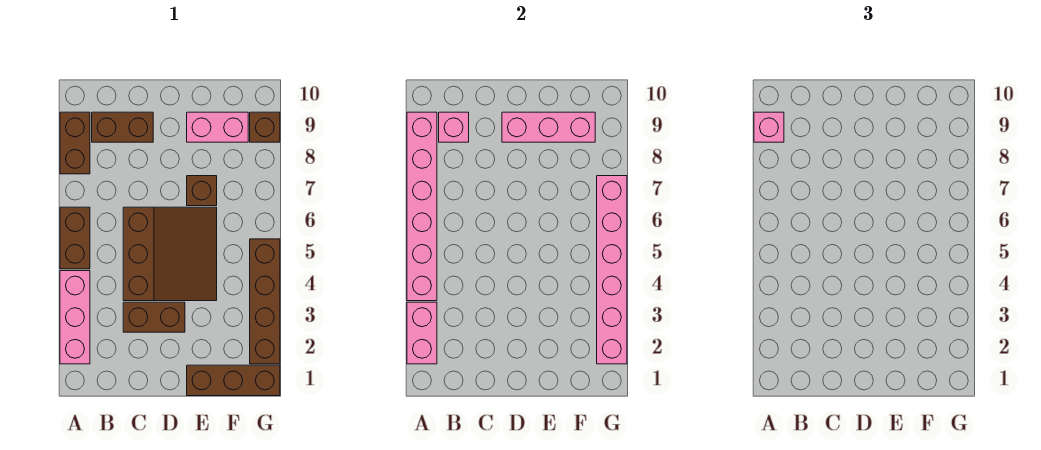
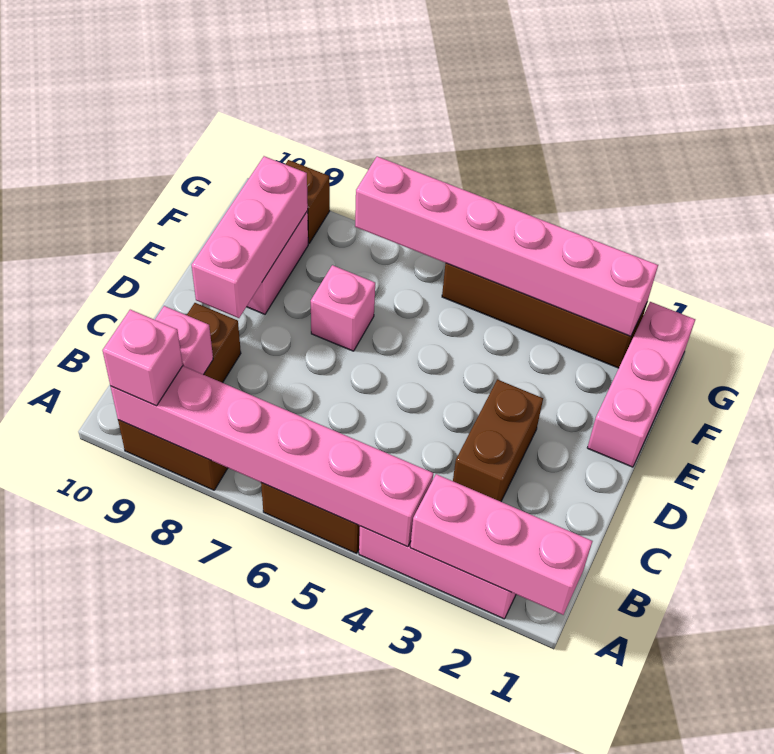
pink 1x2 brick [407,302,437,364] -> pink 1x3 brick [410,474,592,615]
brown 3x3 slope [123,207,217,301] -> none
brown 1x3 brick [187,365,280,396] -> pink 1x3 brick [587,302,695,467]
brown 1x1 brick [187,176,217,206] -> pink 1x1 brick [311,265,375,351]

